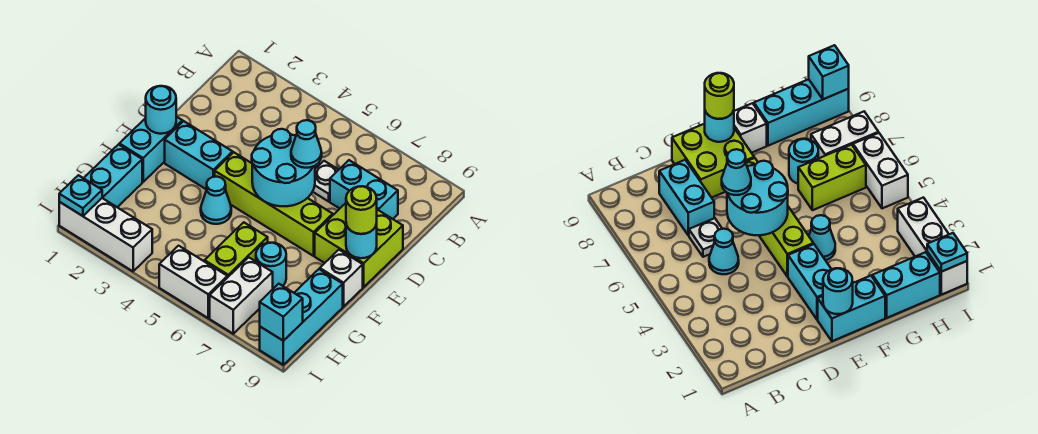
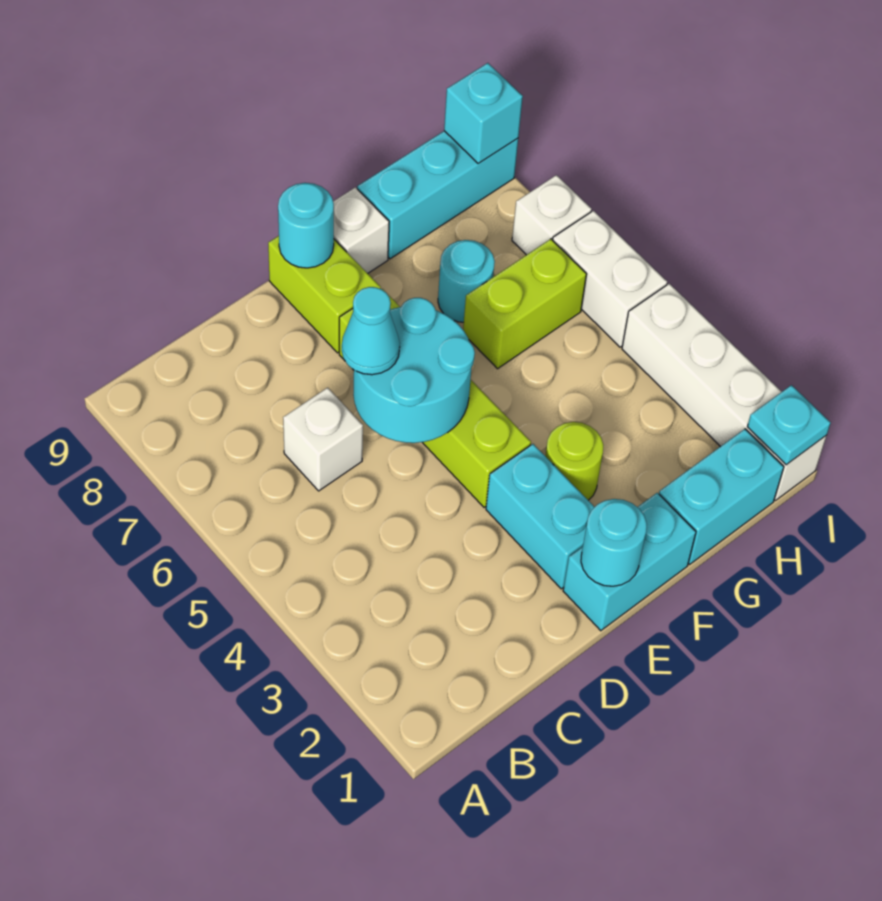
cyan 1x1 cone [709,229,739,274] -> none
white 1x1 plate [313,161,338,201] -> white 1x1 brick [283,388,363,491]
cyan 1x2 brick [330,160,398,219] -> none
lime 2x2 brick [315,203,403,287] -> lime 1x2 brick [268,236,381,353]
lime 1x1 round brick [346,186,377,234] -> lime 1x1 round brick moved to [545,422,603,500]
cyan 1x1 cone [201,177,231,224] -> none
white 1x2 brick [210,257,273,334] -> white 1x1 brick [512,175,592,255]
white 1x3 brick [59,198,152,271] -> white 1x4 brick [622,284,827,500]

